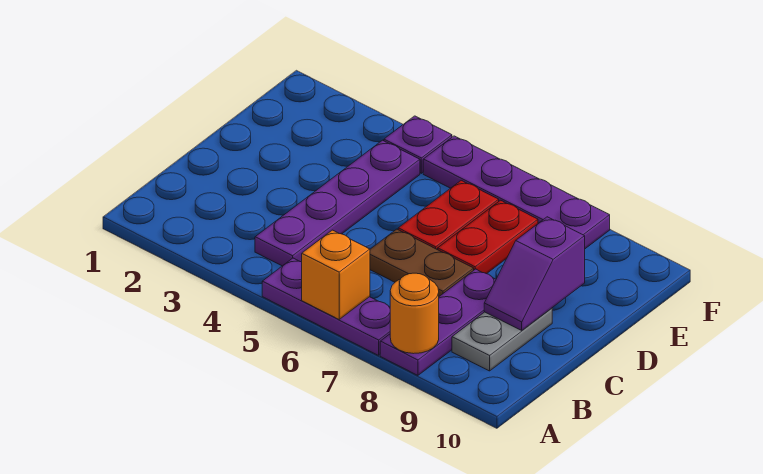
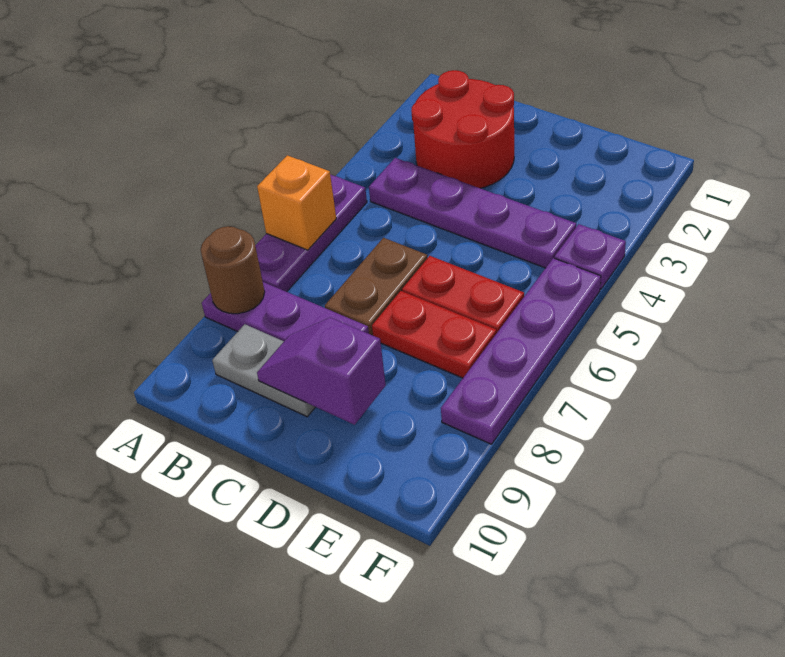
orange 1x1 round brick [390,273,439,354] -> brown 1x1 round brick [201,226,265,314]
none -> red 2x2 round brick [411,70,514,188]

